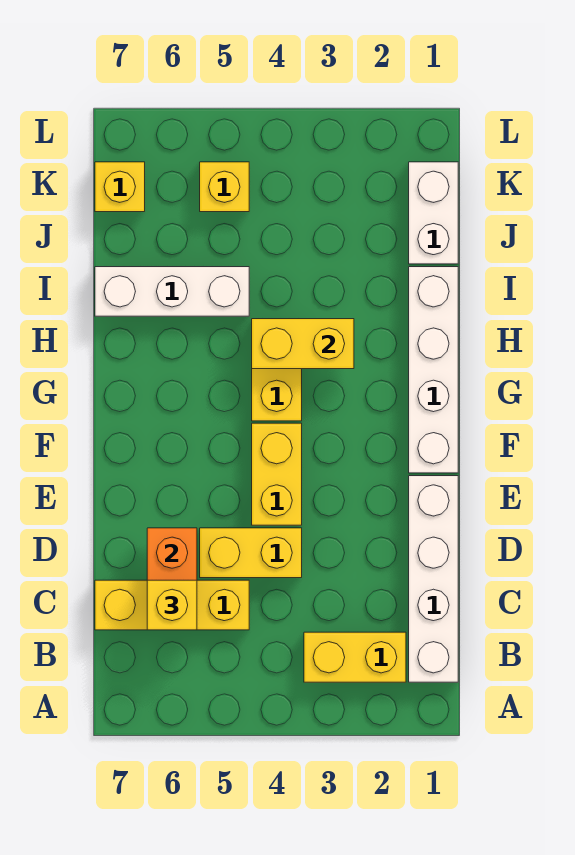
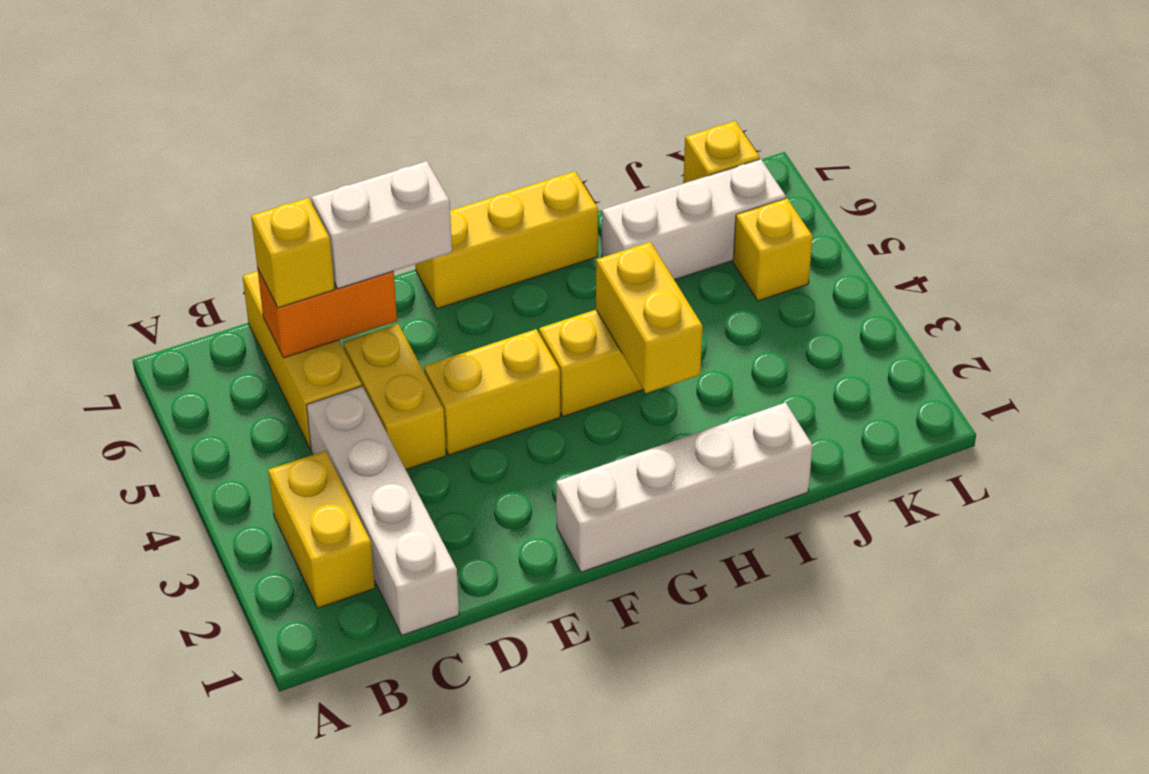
white 1x4 brick [409,476,458,682] -> white 1x4 brick turned to [306,386,459,635]
none -> yellow 1x3 brick [415,171,598,309]
white 1x3 brick [95,267,249,316] -> white 1x3 brick turned to [602,159,786,280]
white 1x2 brick [409,162,458,264] -> white 1x2 brick moved to [311,161,452,289]

